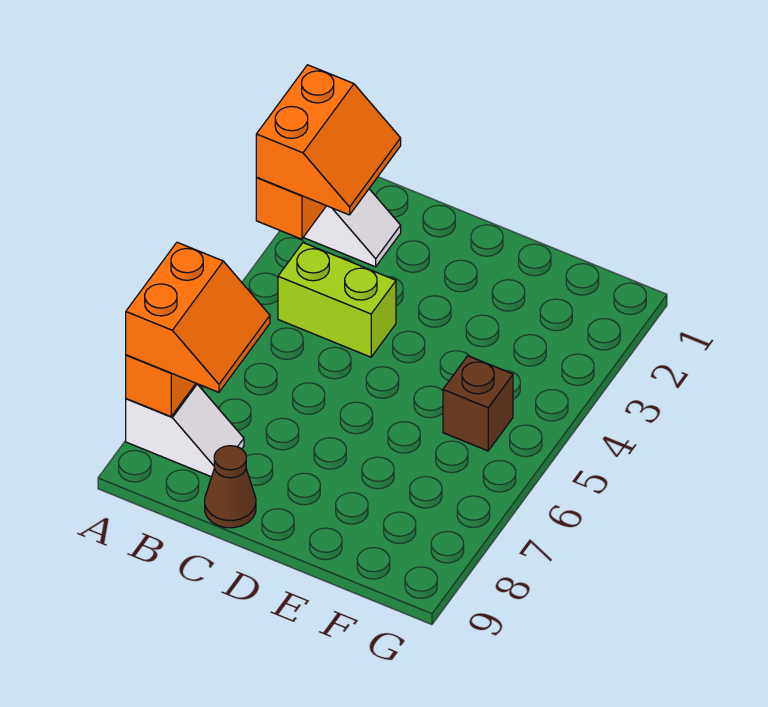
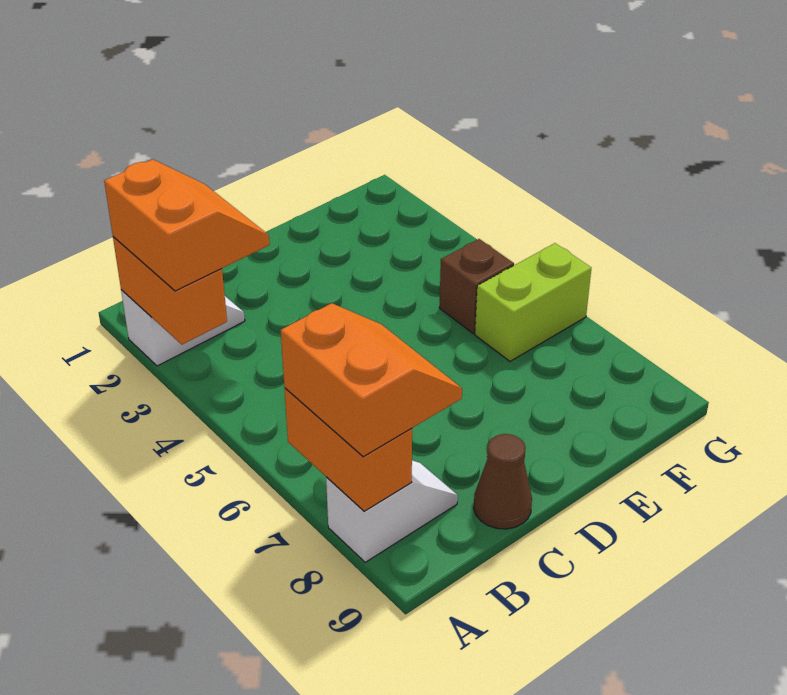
lime 1x2 brick [278,243,396,357] -> lime 1x2 brick moved to [475,243,591,361]

